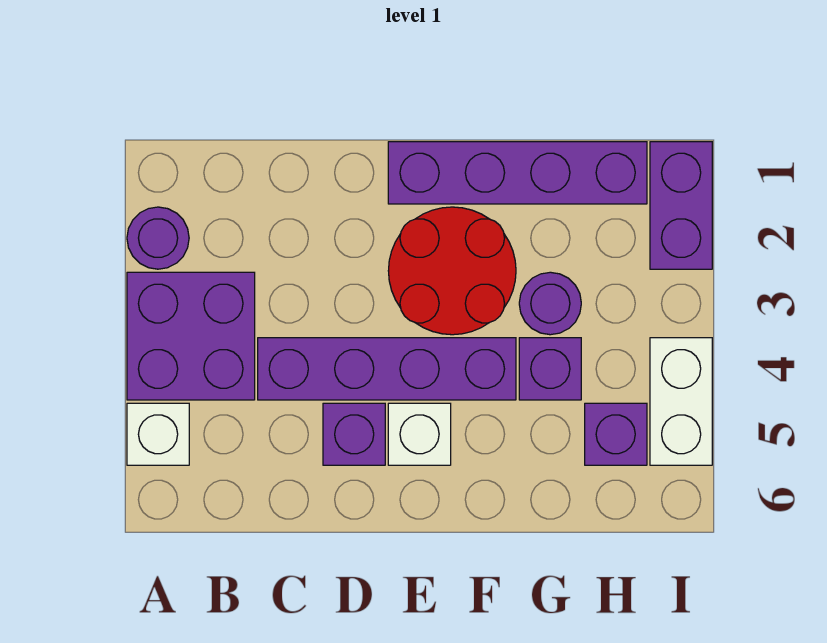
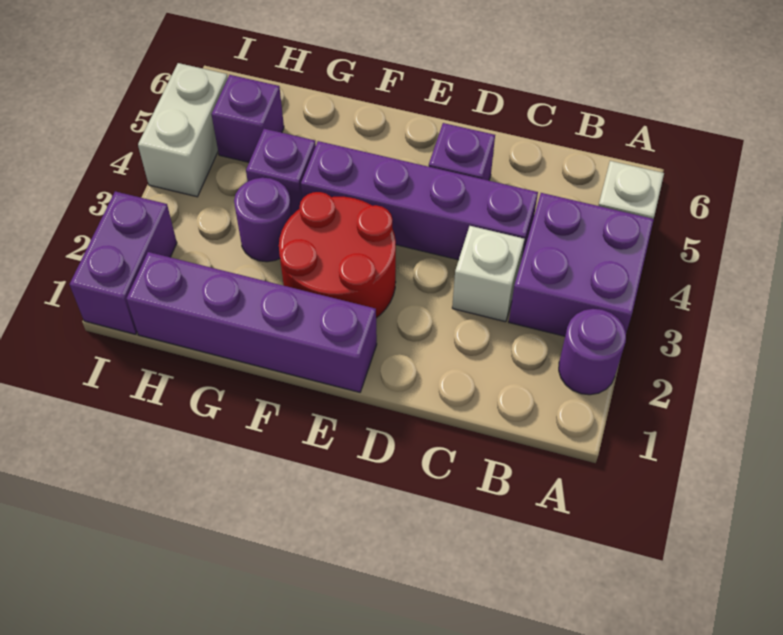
white 1x1 brick [388,403,451,465] -> white 1x1 brick moved to [452,226,525,322]

